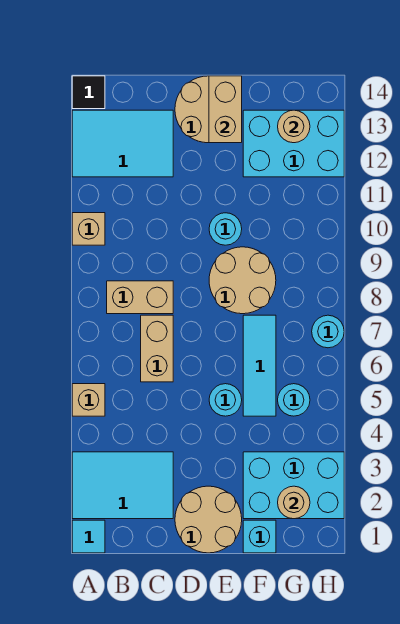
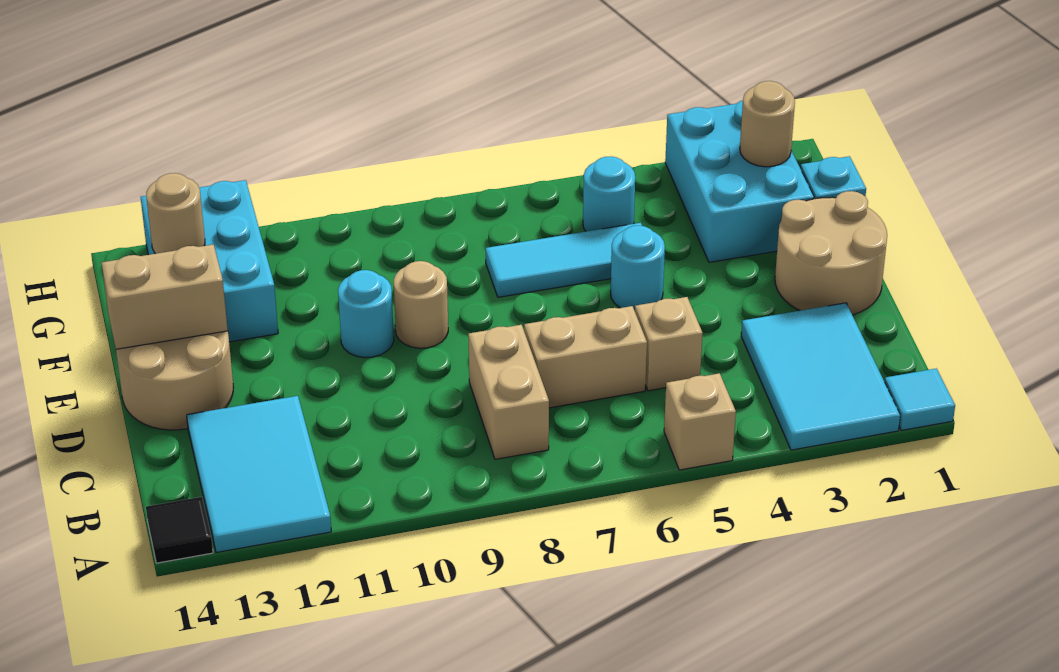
tan 1x1 brick [72,213,105,245] -> tan 1x1 brick moved to [635,297,703,391]
tan 2x2 round brick [209,247,276,314] -> tan 1x1 round brick [394,261,448,348]
cyan 1x1 round brick [312,315,344,348] -> none

